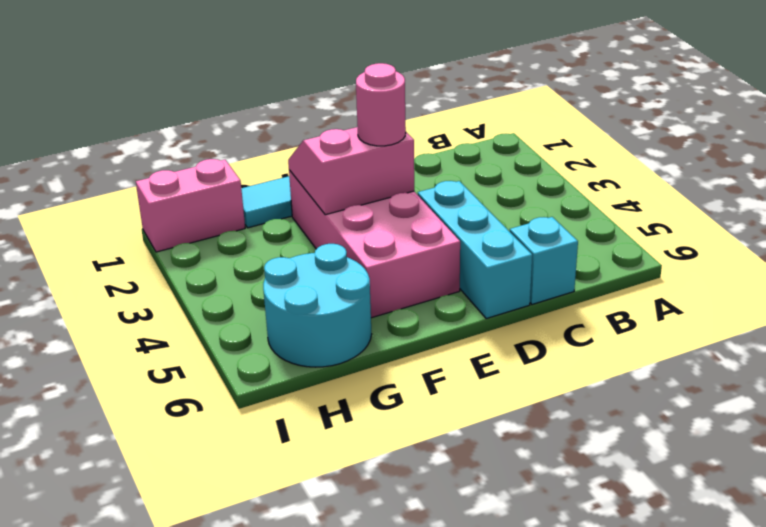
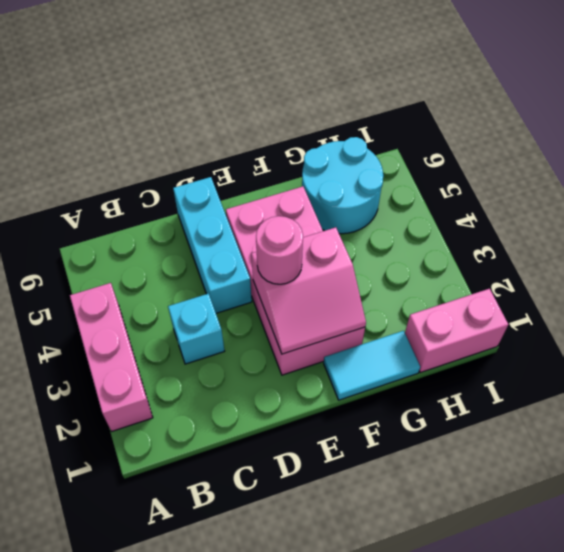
none -> pink 1x3 brick [70,283,153,431]
cyan 1x1 brick [510,217,578,304] -> cyan 1x1 brick moved to [168,294,224,364]

